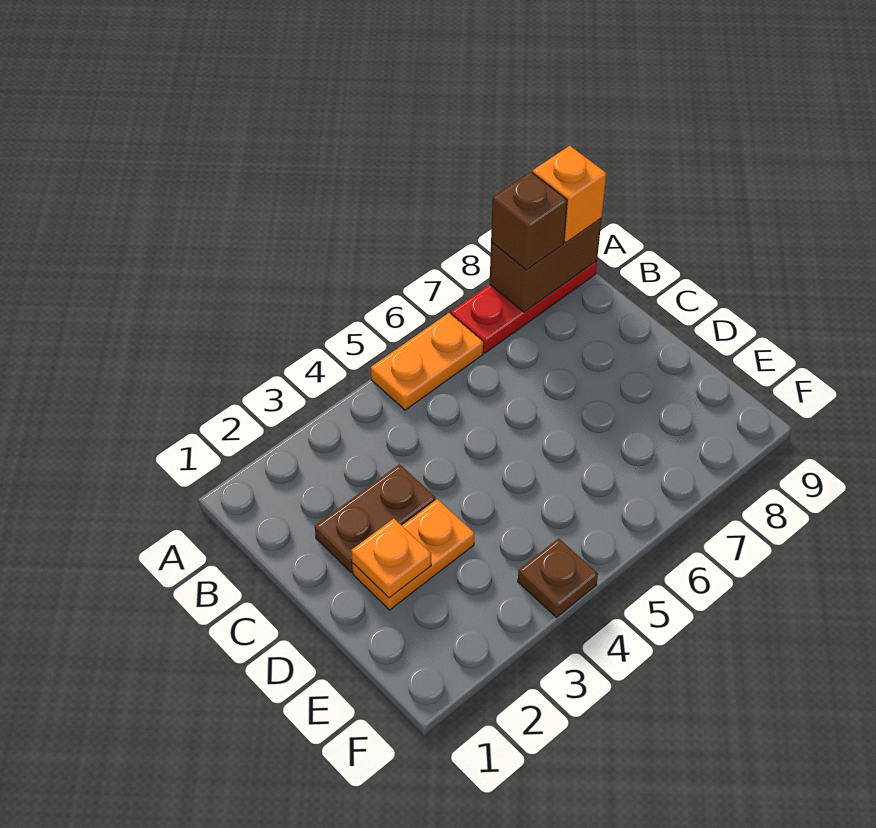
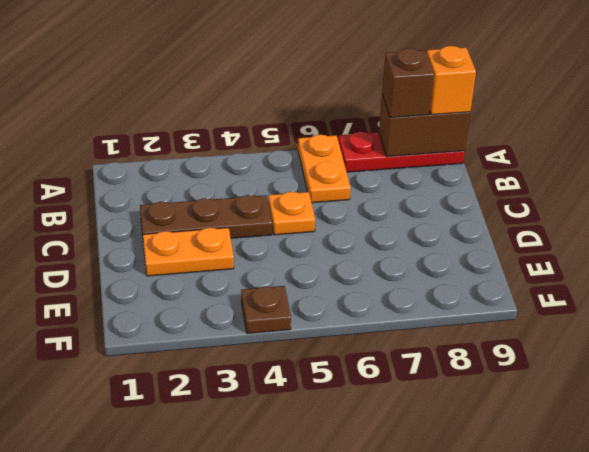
orange 1x2 plate [371,313,483,410] -> orange 1x2 plate turned to [298,135,351,203]
brown 1x2 plate [315,464,436,572] -> brown 1x3 plate [140,195,272,238]
orange 1x1 plate [351,519,431,598] -> orange 1x1 plate moved to [269,192,315,235]

